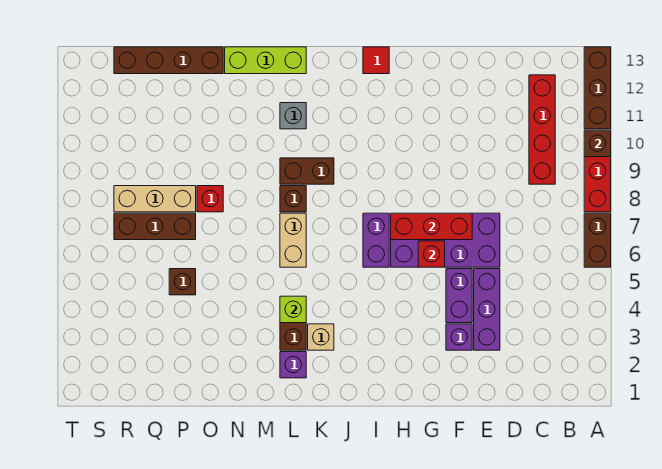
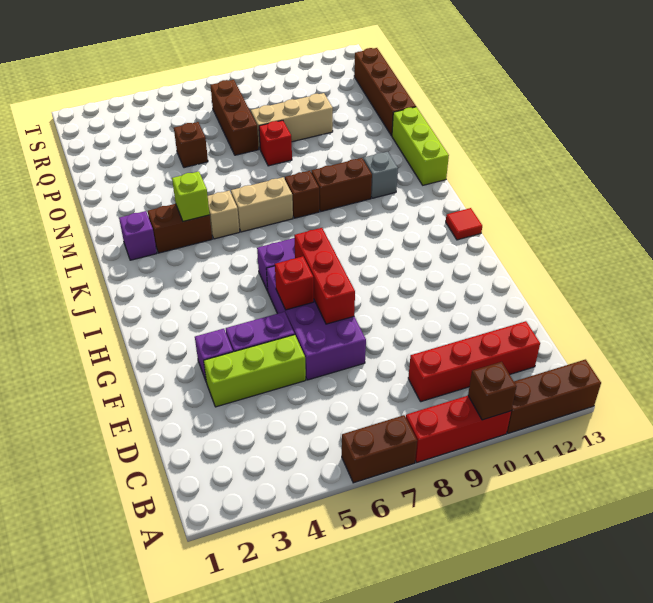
purple 1x3 brick [474,269,500,350] -> lime 1x3 brick [204,335,306,407]
tan 1x1 brick [308,324,334,350] -> tan 1x1 brick moved to [208,191,240,239]
brown 1x2 brick [280,158,334,184] -> brown 1x2 brick turned to [311,158,372,211]
tan 1x3 brick [114,186,196,212] -> tan 1x3 brick turned to [251,93,333,149]

